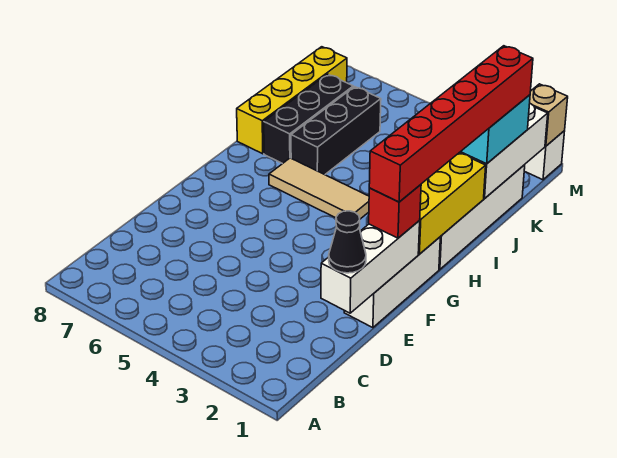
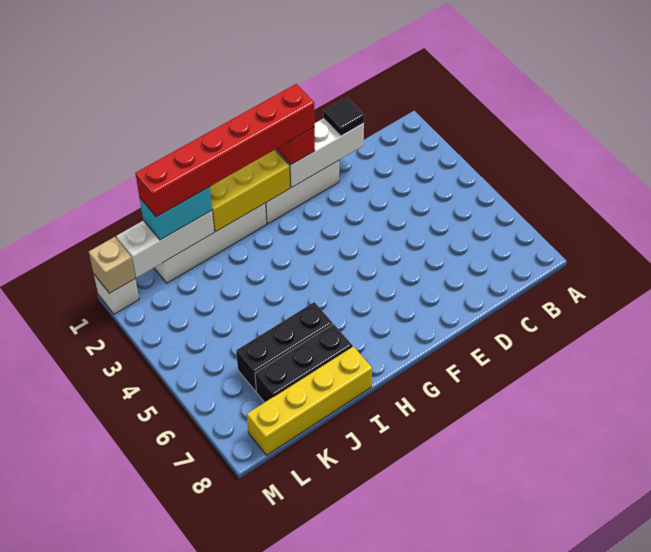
black 1x1 cone [329,211,366,273] -> black 1x1 tile [323,97,364,136]
tan 1x3 tile [269,158,369,219] -> none

